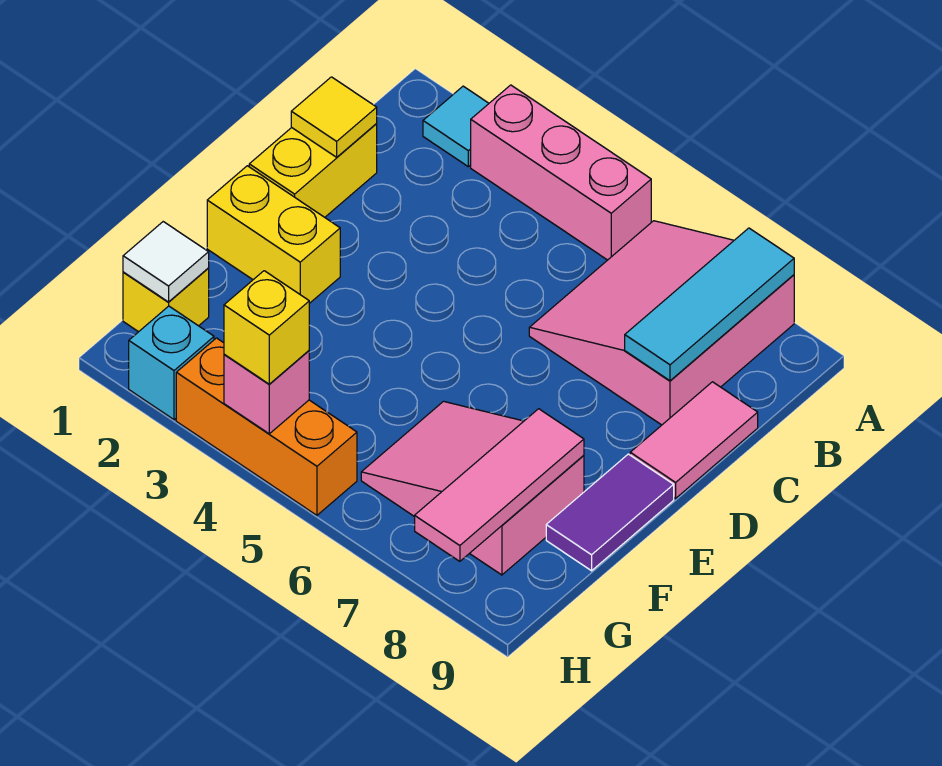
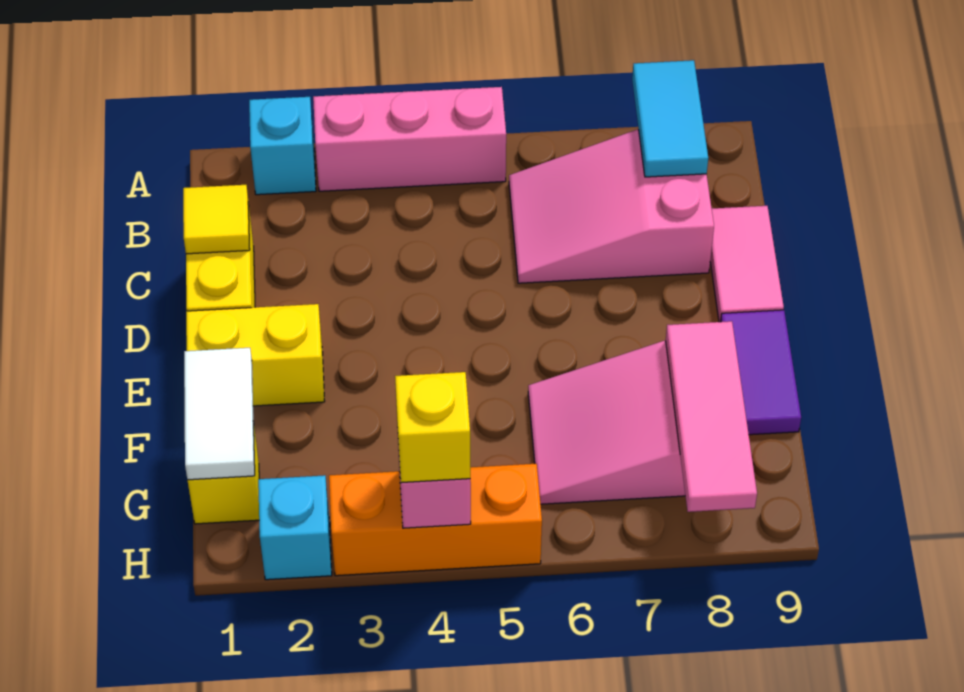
cyan 1x1 tile [423,86,489,167] -> cyan 1x1 brick [249,97,316,195]
pink 3x3 slope [529,221,794,425] -> pink 2x3 slope [509,129,714,283]
cyan 1x3 tile [625,228,794,381] -> cyan 1x2 tile [632,60,708,177]
white 1x1 tile [123,222,209,302] -> white 1x2 tile [184,348,255,480]

